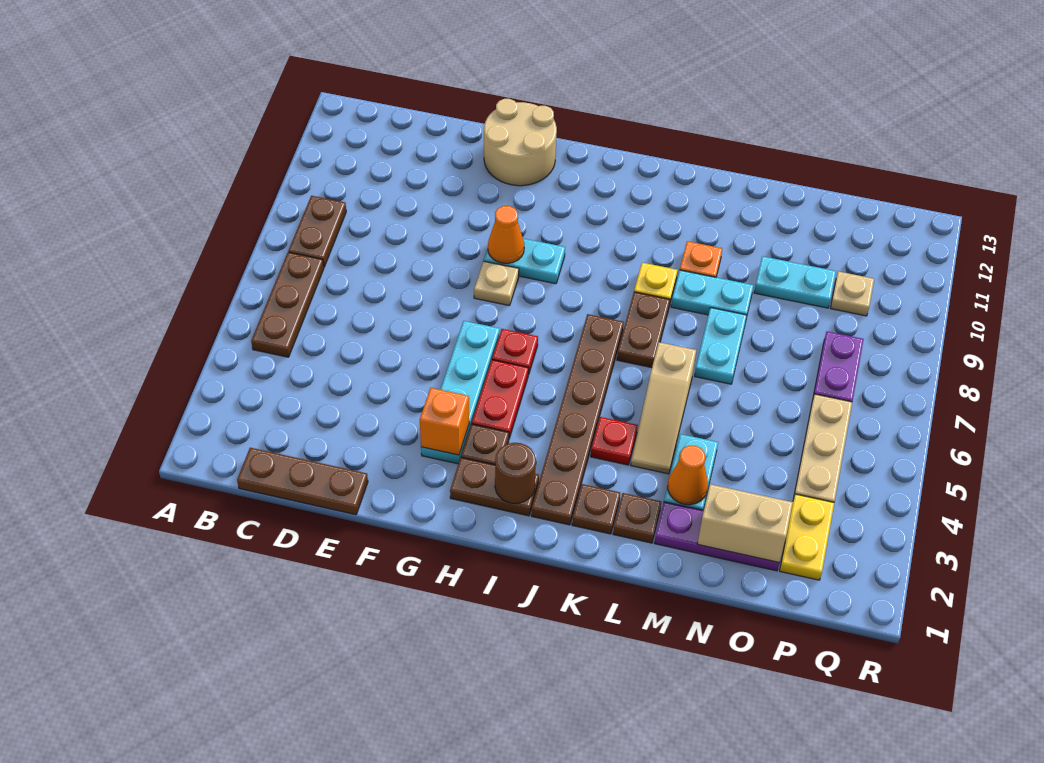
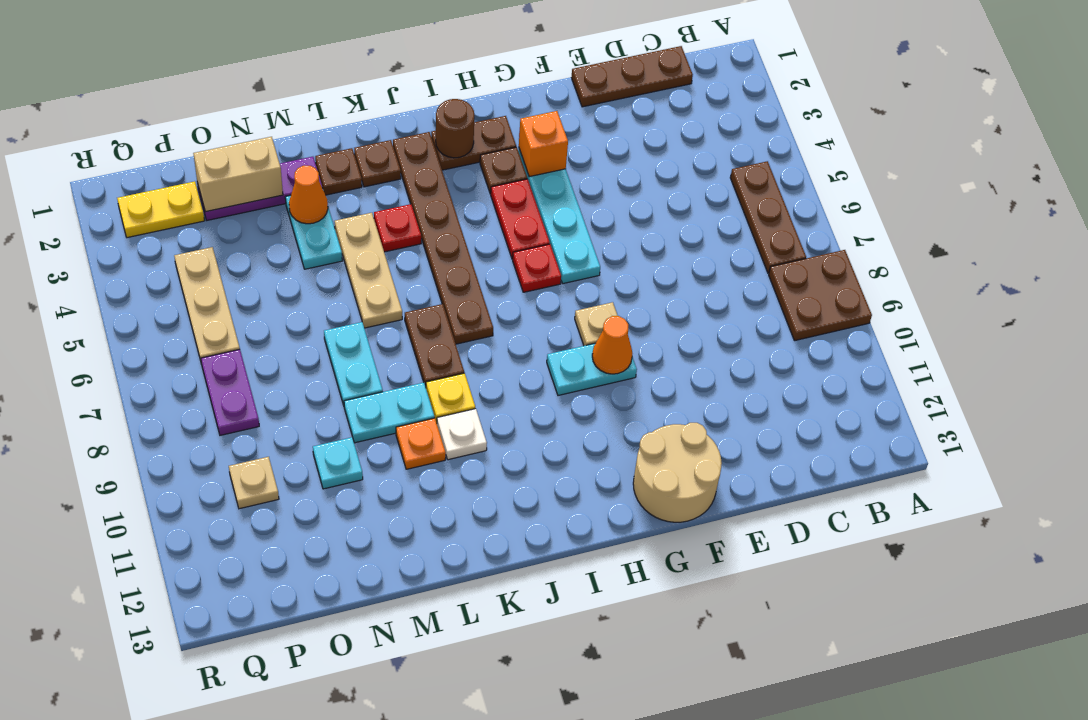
brown 1x2 plate [288,196,346,267] -> brown 2x2 plate [769,250,872,340]
none -> white 1x1 plate [437,409,487,460]
tan 1x3 slope [631,342,696,474] -> tan 1x3 plate [335,213,402,328]
cyan 1x2 plate [754,256,836,308] -> cyan 1x1 plate [313,437,363,489]
yellow 1x2 plate [780,494,834,580] -> yellow 1x2 plate turned to [117,181,204,238]

